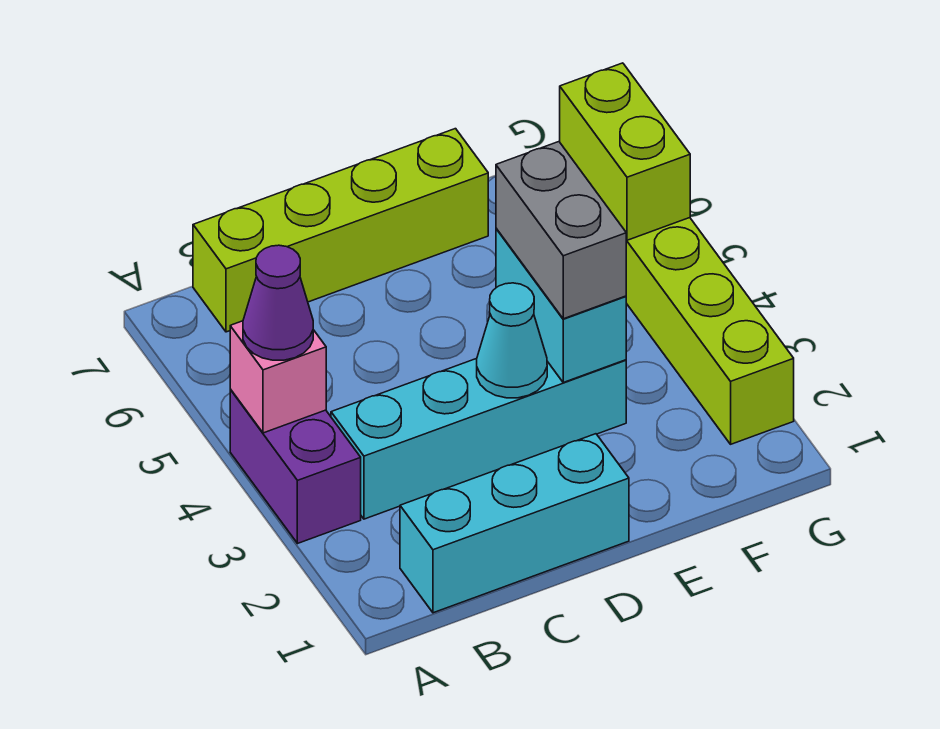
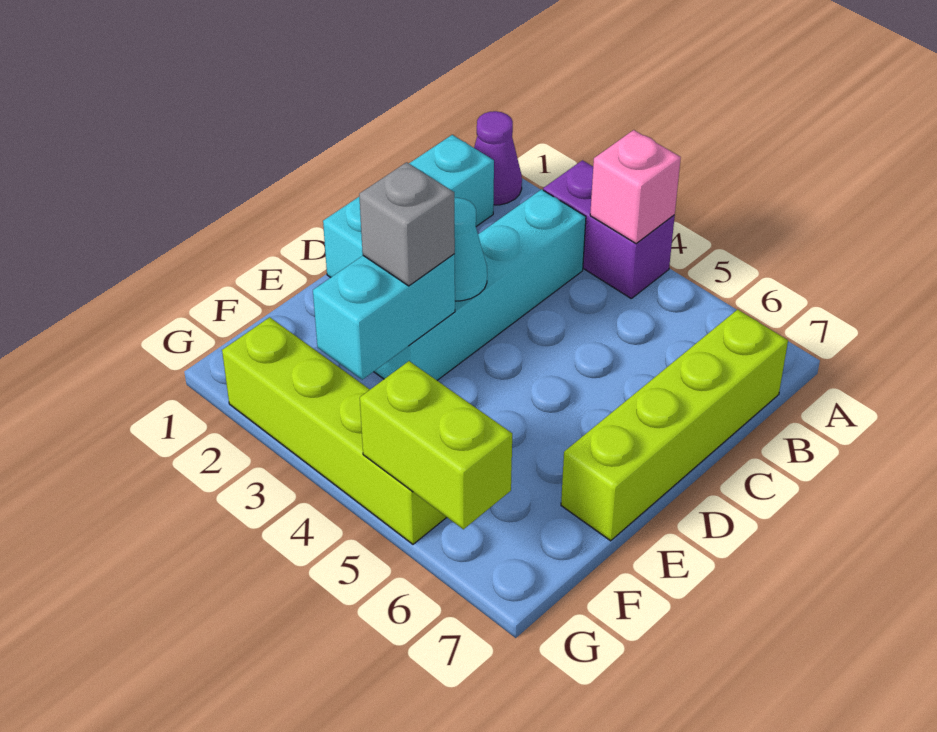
purple 1x1 cone [243,245,313,360] -> purple 1x1 cone moved to [474,111,522,205]
cyan 1x2 brick [496,228,626,382] -> cyan 1x2 brick turned to [313,254,455,380]
grey 1x2 brick [496,142,626,319] -> grey 1x1 brick [359,162,455,286]

